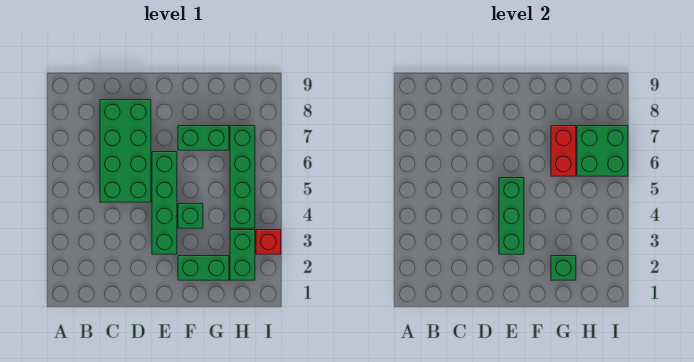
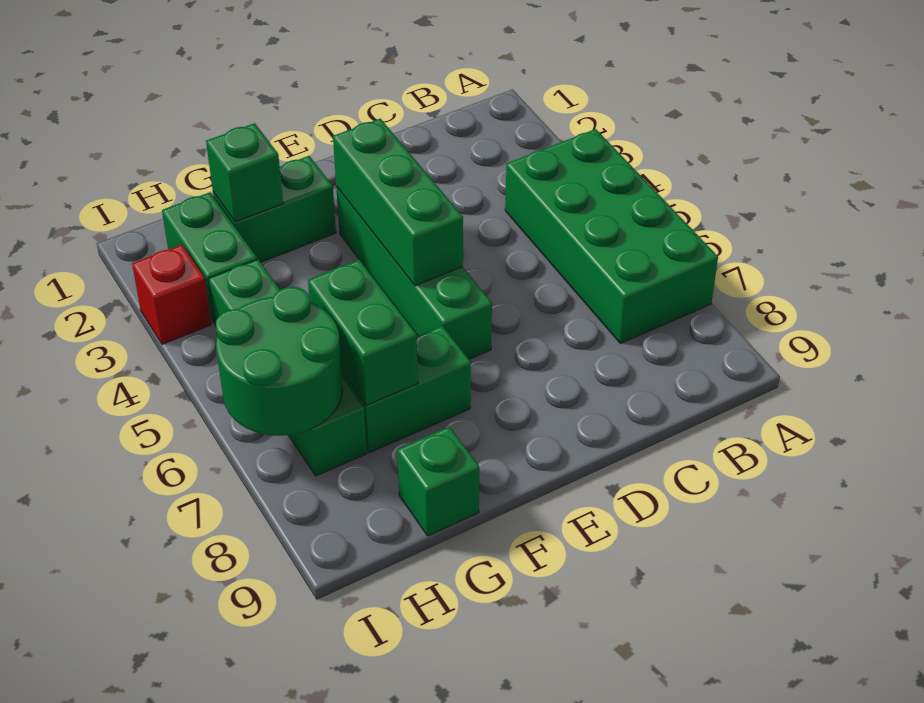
green 2x4 brick [100,100,151,202] -> green 2x4 brick moved to [505,129,718,343]
green 1x1 brick [178,204,203,228] -> green 1x1 brick moved to [397,427,479,536]
red 1x2 brick [551,126,576,176] -> green 1x2 brick [308,260,418,405]
green 2x2 brick [577,126,628,176] -> green 2x2 round brick [216,287,343,436]

